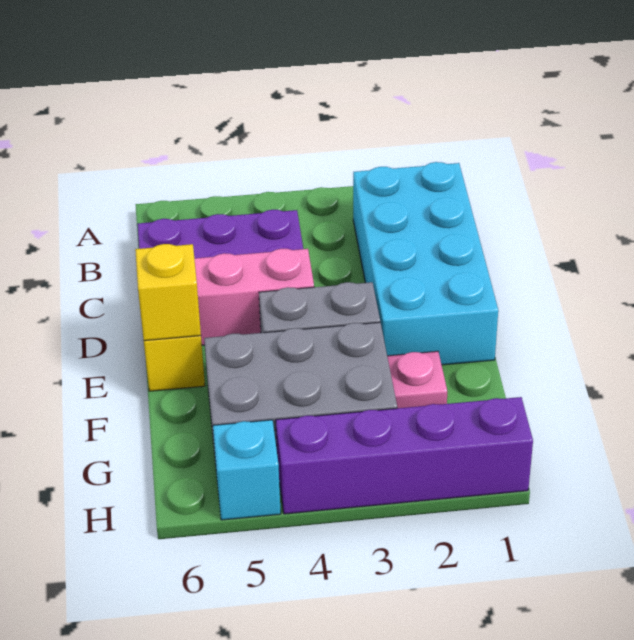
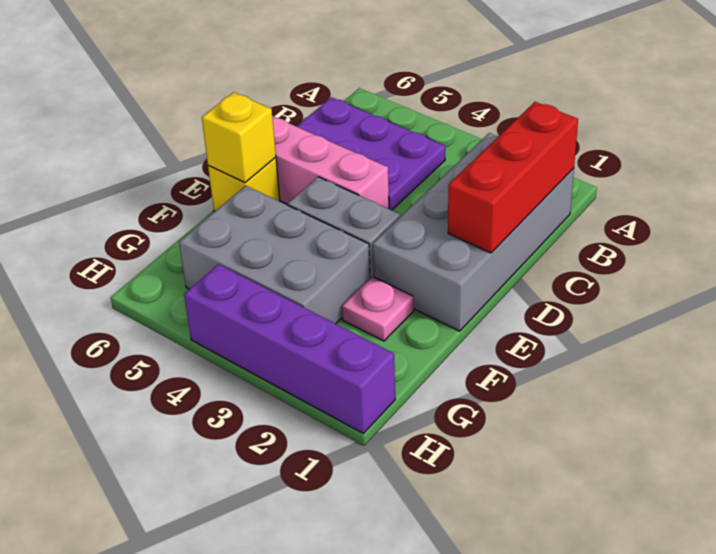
cyan 2x4 brick [353,162,498,365] -> grey 2x4 brick [373,133,574,331]
none -> red 1x3 brick [448,102,578,253]
cyan 1x1 brick [213,420,281,520] -> none

